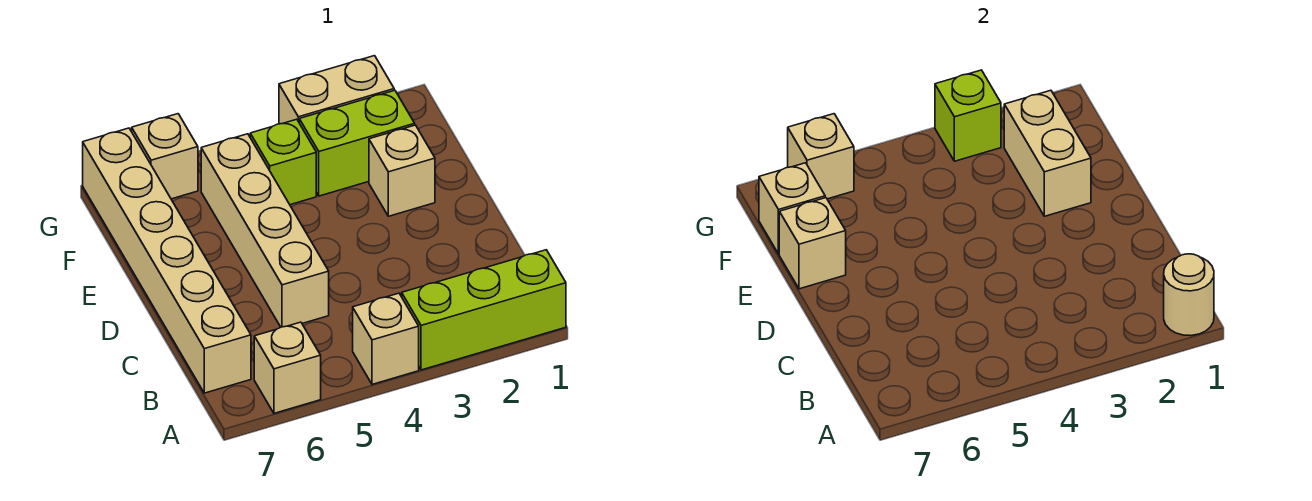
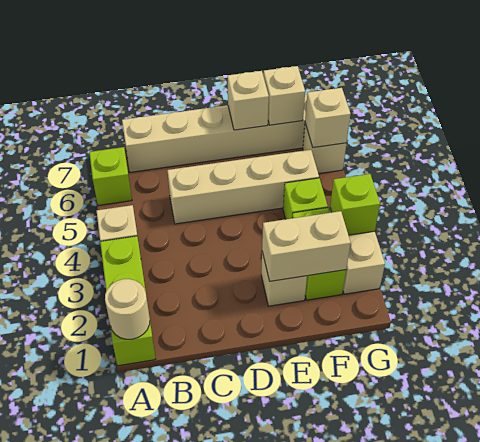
tan 1x1 brick [254,322,321,413] -> lime 1x1 brick [89,147,132,206]

